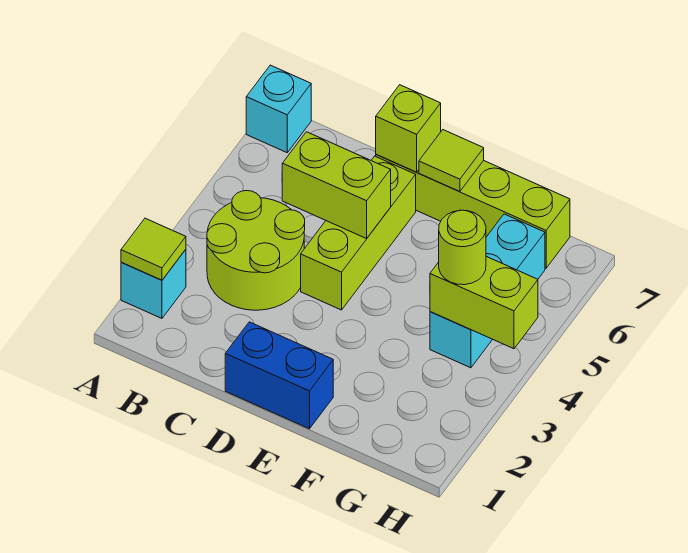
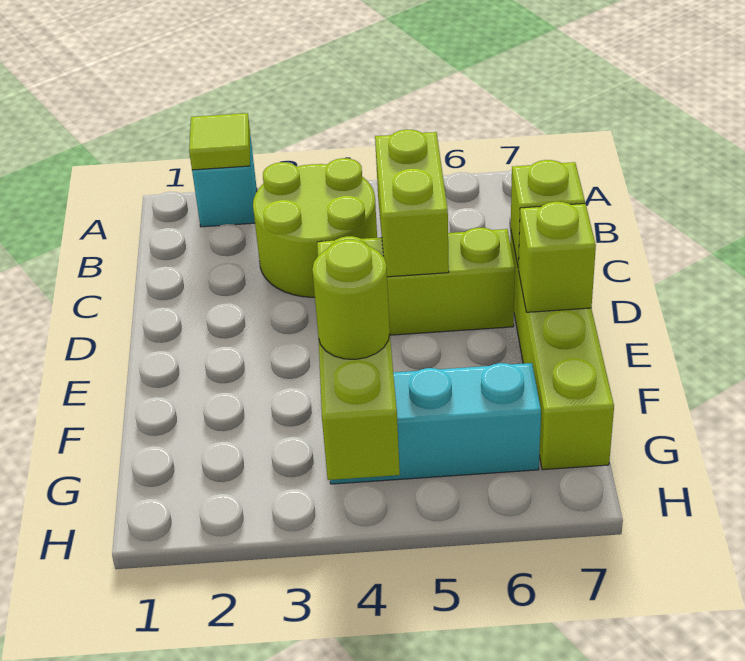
cyan 1x1 brick [246,65,311,153] -> none
blue 1x2 brick [225,322,333,429] -> none
lime 1x1 tile [419,130,484,191] -> lime 1x1 brick [519,202,596,312]

